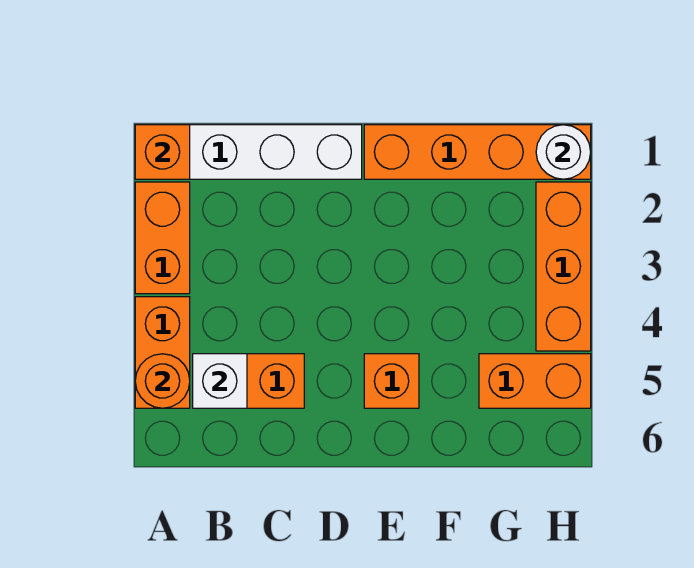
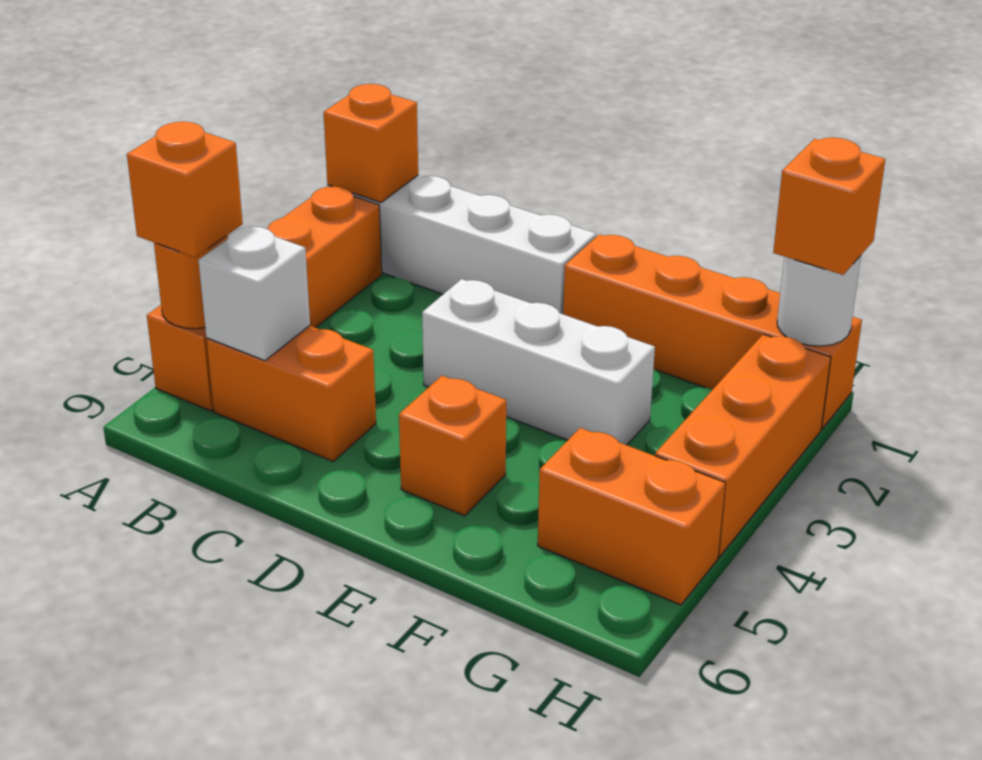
none -> orange 1x1 brick [127,122,243,257]
none -> white 1x3 brick [422,279,655,445]
none -> orange 1x1 brick [773,138,885,275]

